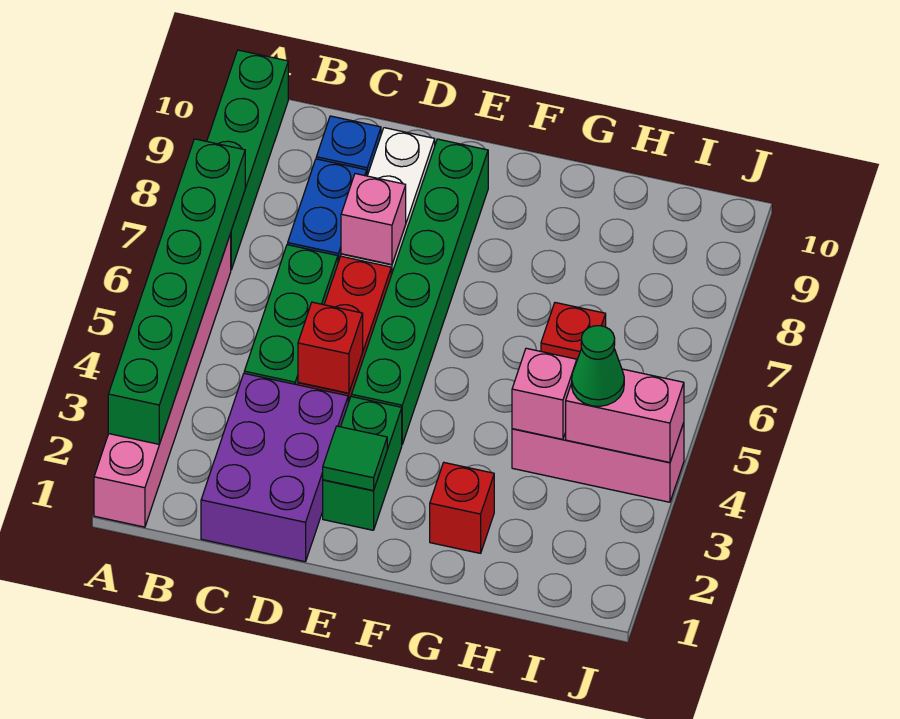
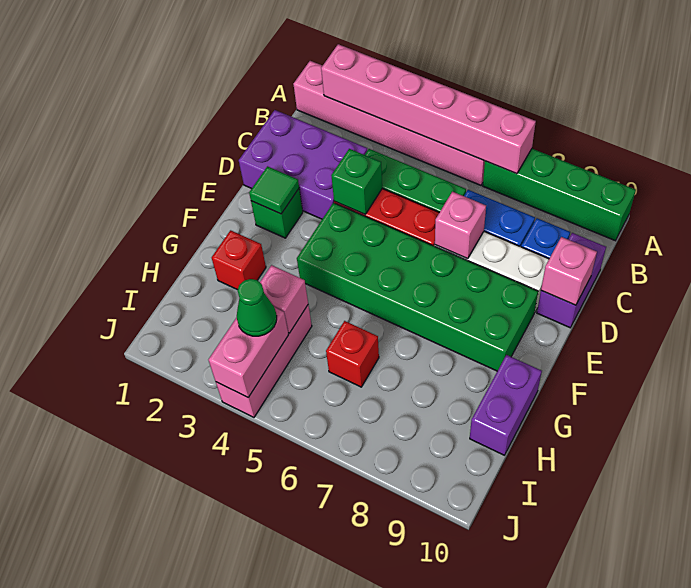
green 1x6 brick [108,139,245,444] -> pink 1x6 brick [321,44,536,174]
none -> purple 1x2 brick [537,233,606,328]
red 1x1 brick [298,302,363,393] -> green 1x1 brick [331,149,382,214]
none -> pink 1x1 brick [541,237,597,305]
green 1x2 brick [323,397,402,530] -> green 1x1 brick [251,189,303,238]
green 1x6 brick [351,139,488,444] -> green 2x6 brick [297,203,538,371]
none -> purple 1x2 brick [470,355,542,455]

